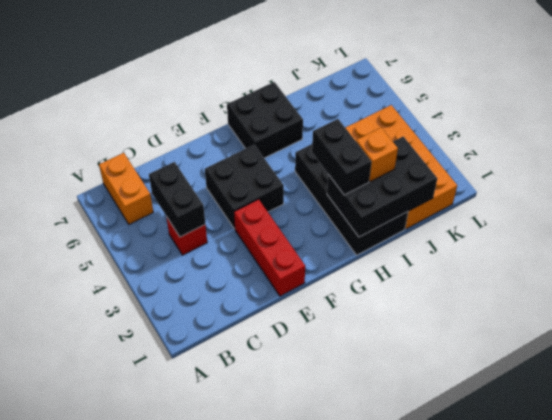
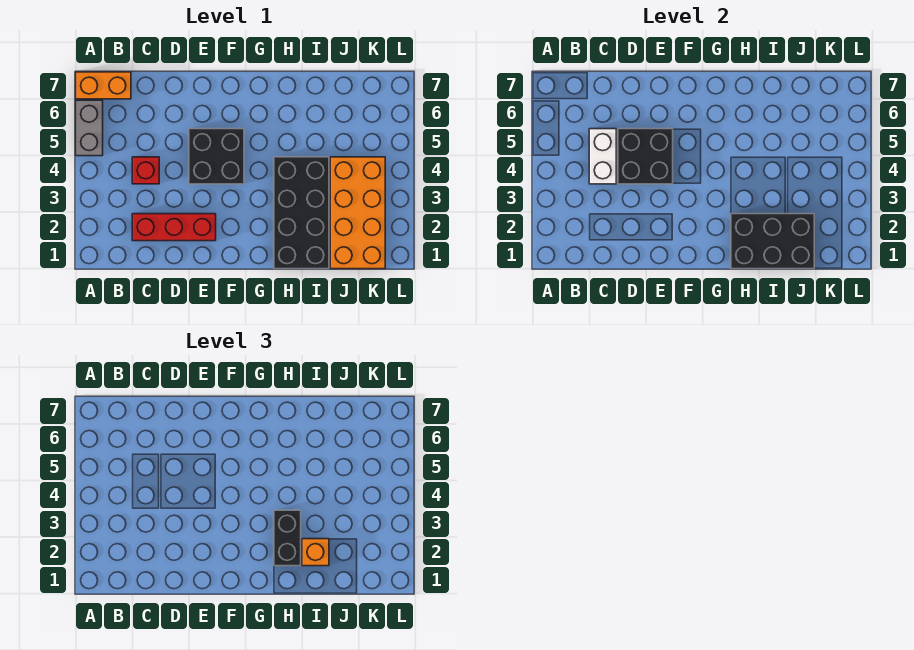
none -> grey 1x2 brick [76,100,103,156]
orange 1x2 brick [99,153,153,224] -> orange 1x2 brick turned to [76,72,131,99]
black 1x2 brick [149,162,205,237] -> white 1x2 brick [589,129,616,184]
red 1x3 brick [234,199,305,296] -> red 1x3 brick turned to [132,214,216,241]
black 2x2 brick [227,82,303,158] -> black 2x2 brick moved to [618,129,673,184]

